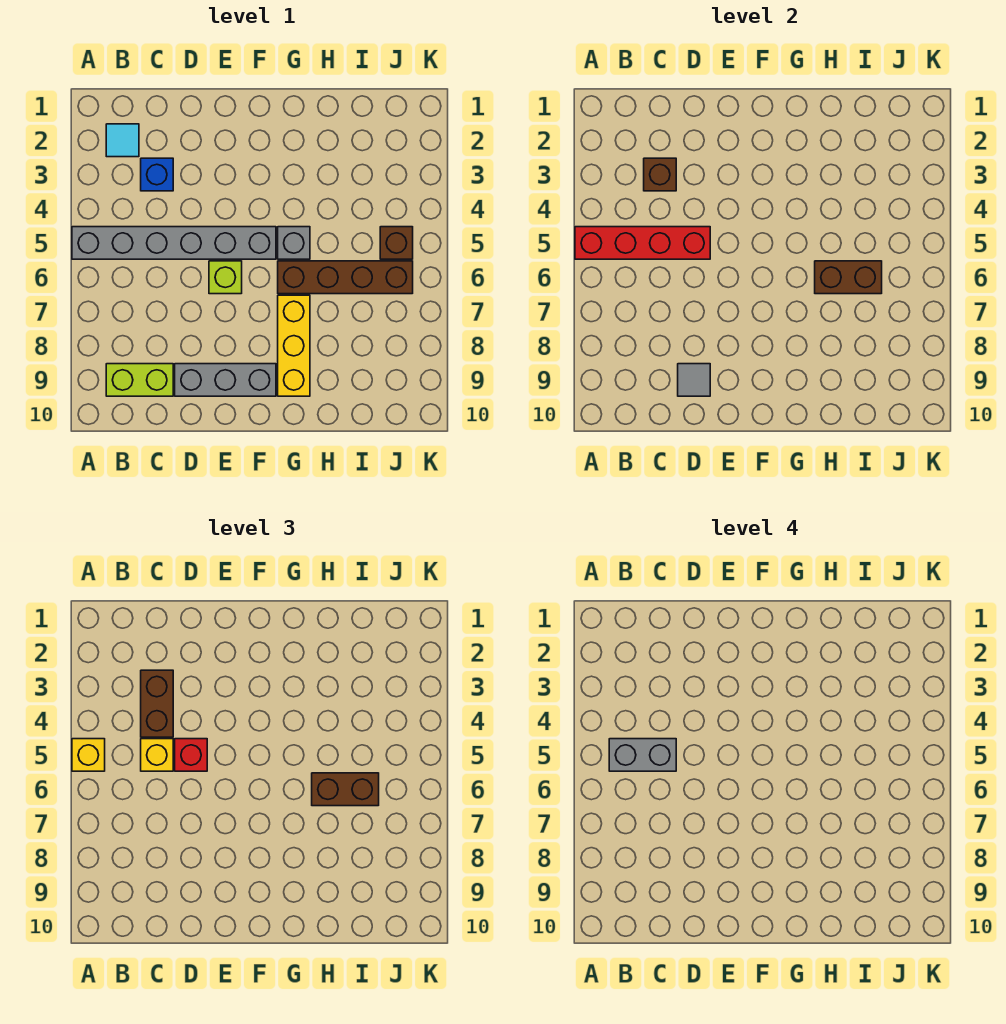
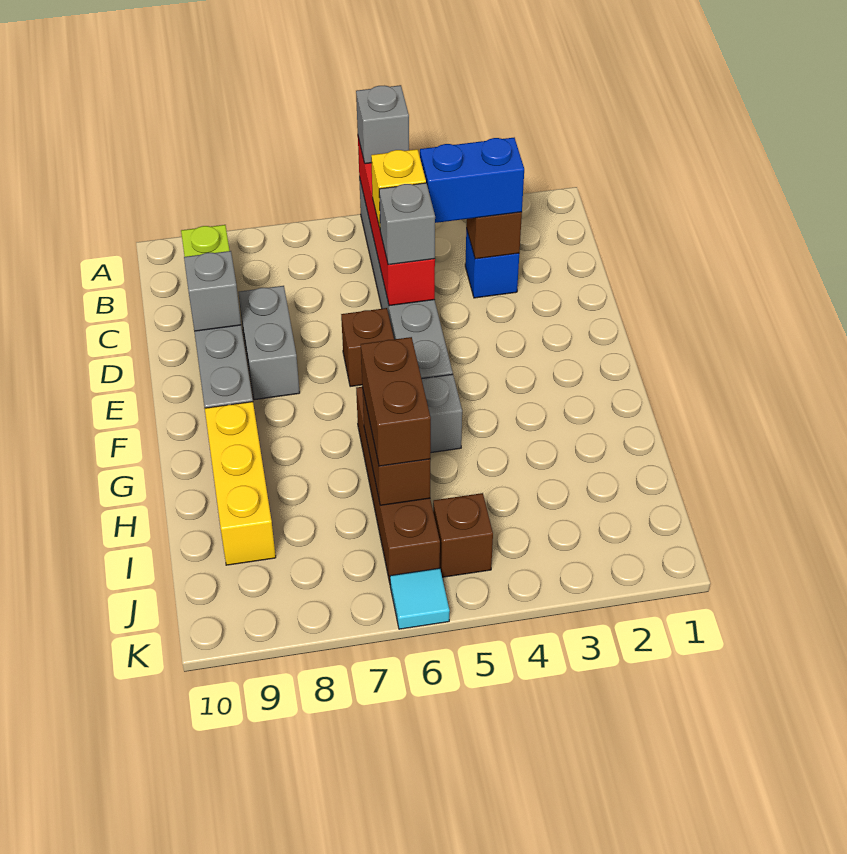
yellow 1x1 brick [72,739,105,771] -> grey 1x1 brick [356,85,409,164]
cyan 1x1 tile [106,124,139,157] -> cyan 1x1 tile moved to [390,568,450,629]
grey 1x2 brick [609,739,676,771] -> grey 1x2 brick moved to [238,286,300,400]
brown 1x2 brick [141,670,173,737] -> blue 1x2 brick [420,138,524,223]
red 1x1 brick [175,739,207,771] -> grey 1x1 brick [379,183,435,265]
grey 1x1 tile [678,364,710,396] -> grey 1x1 brick [184,251,241,331]
lime 1x1 brick [209,261,242,294] -> brown 1x1 brick [341,308,394,387]
yellow 1x3 brick [278,295,310,396] -> yellow 1x3 brick turned to [205,402,276,565]

